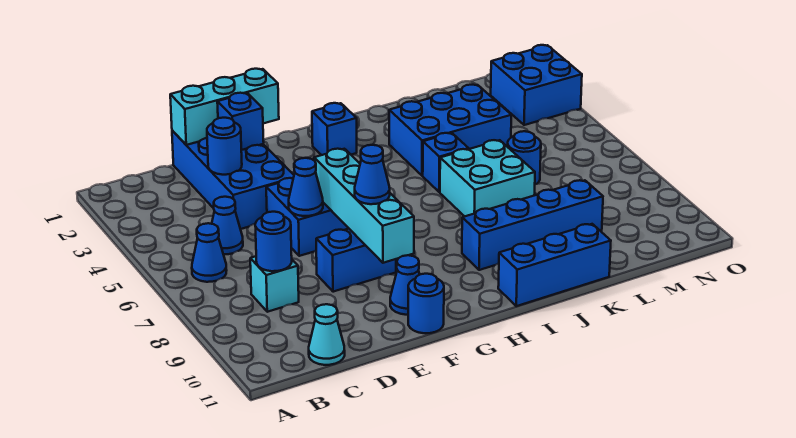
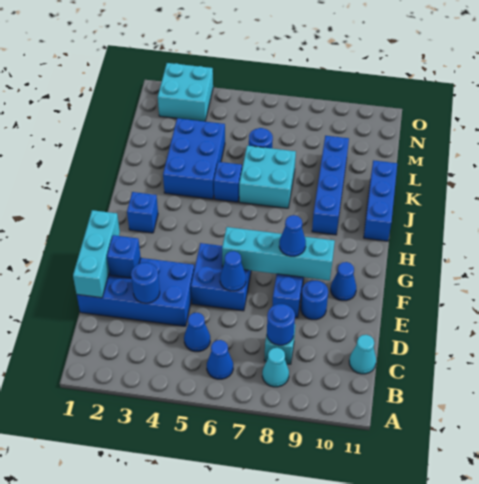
none -> cyan 1x1 cone [262,348,289,387]
blue 1x1 round brick [408,274,444,333] -> blue 1x1 round brick moved to [301,280,328,320]
blue 2x2 brick [491,45,582,125] -> cyan 2x2 brick [158,63,213,121]

